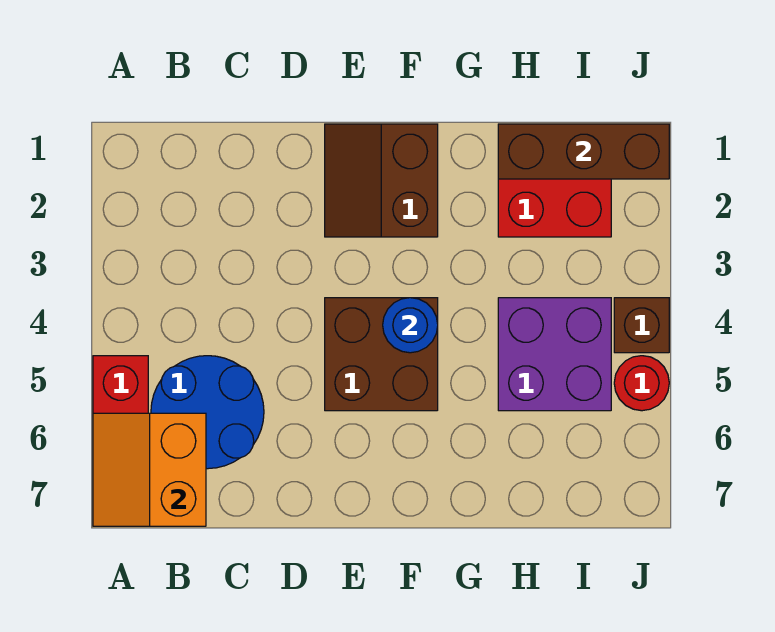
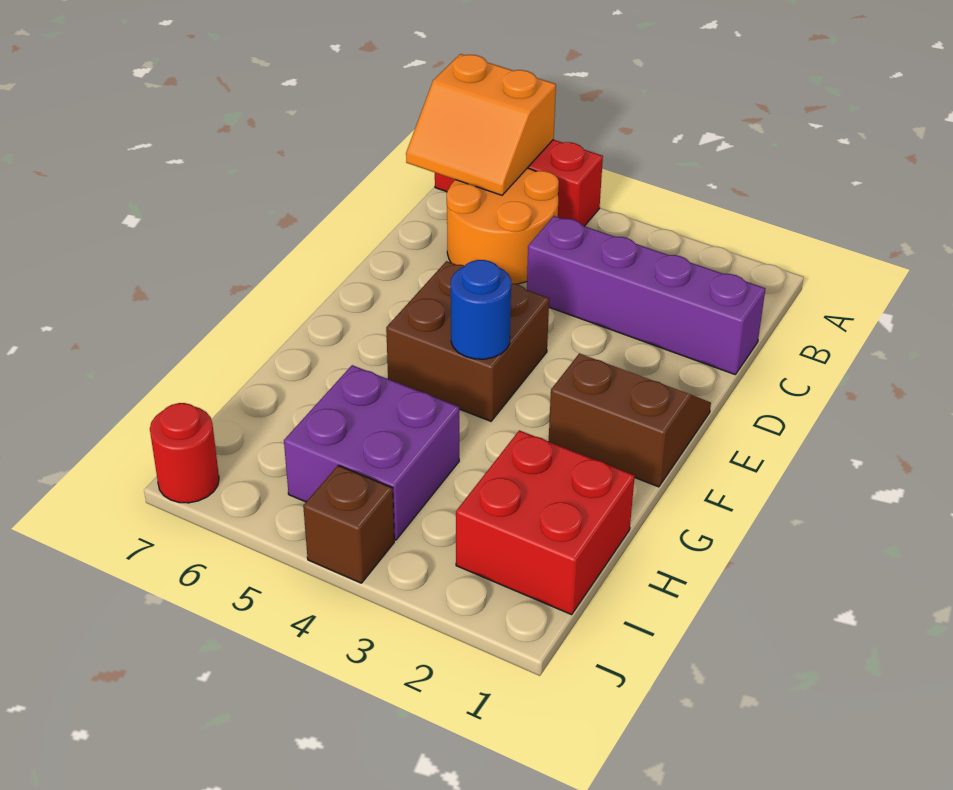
orange 2x2 slope [93,413,206,526] -> orange 2x2 slope turned to [406,54,556,195]
blue 2x2 round brick [151,356,264,469] -> orange 2x2 round brick [447,168,559,284]
none -> purple 1x4 brick [527,216,765,374]
brown 1x3 brick [498,124,669,179] -> none
red 1x1 round brick [614,356,669,411] -> red 1x1 round brick moved to [150,403,219,503]

